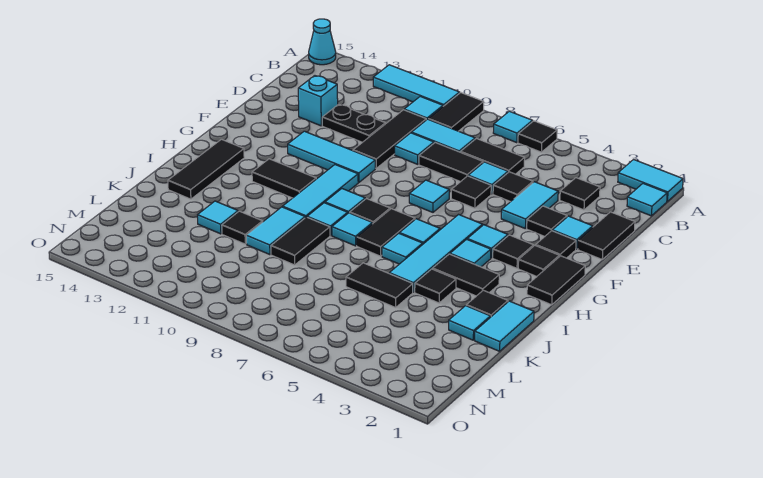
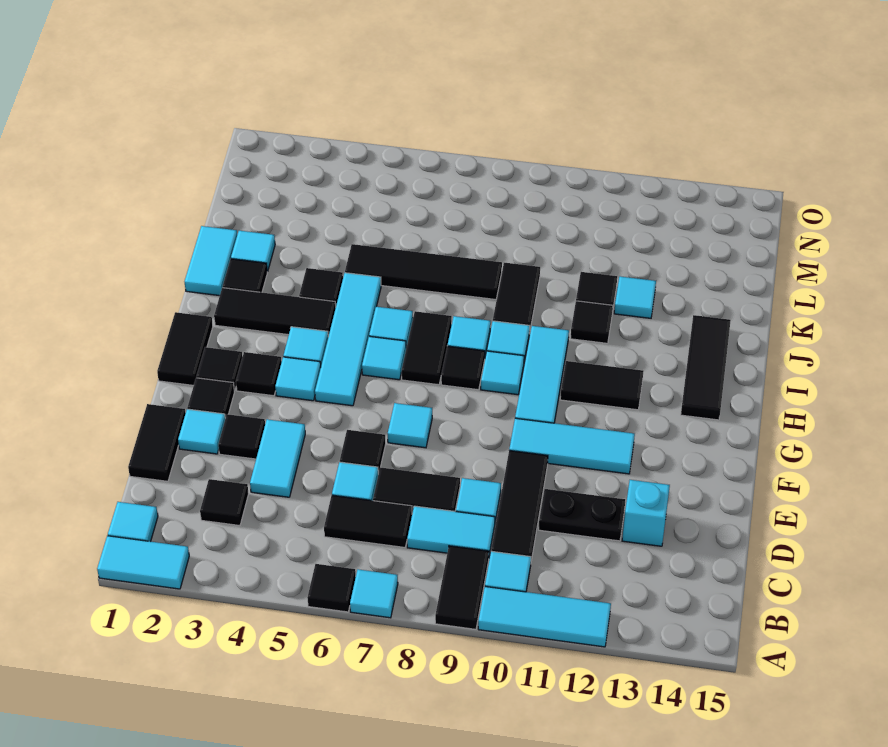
cyan 1x1 cone [309,19,336,65] -> none
black 1x1 tile [493,172,533,202] -> black 1x1 tile moved to [571,301,613,343]
black 1x2 tile [433,254,499,296] -> black 1x3 tile [214,288,336,337]
cyan 1x2 tile [246,207,305,255] -> none
black 1x2 tile [346,263,413,307] -> black 1x4 tile [345,244,502,299]

